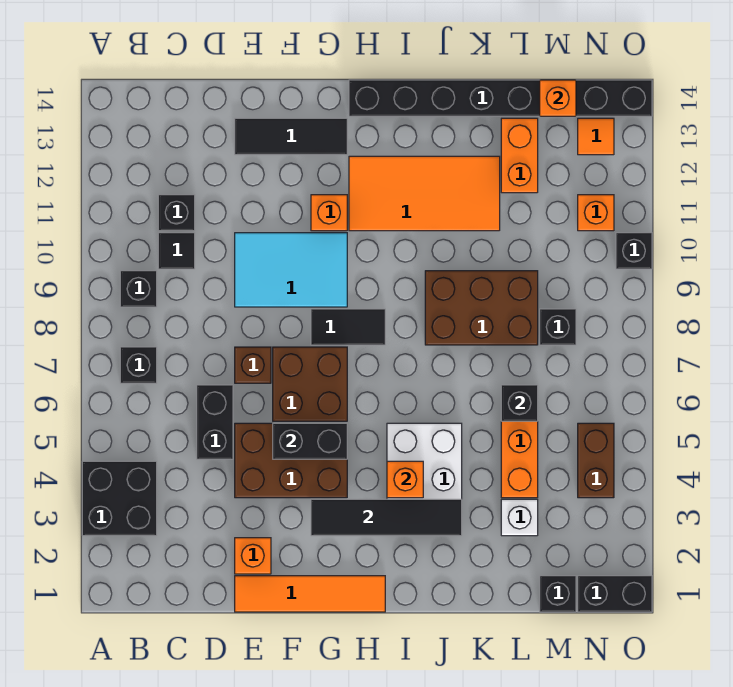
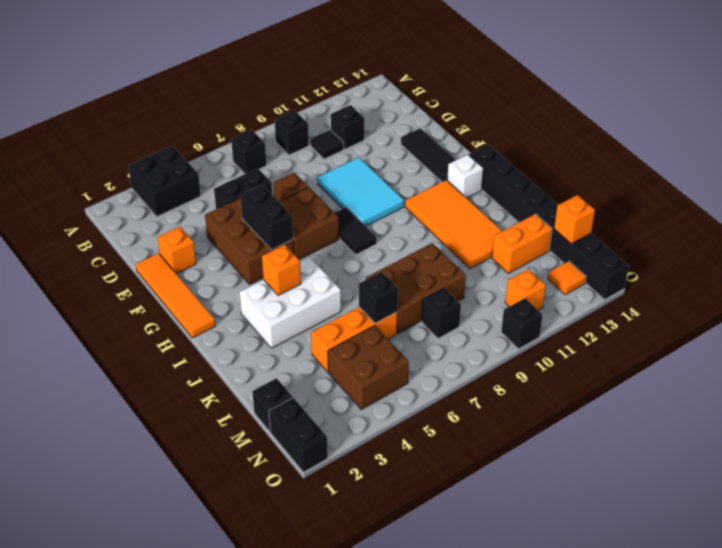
black 1x4 tile [311,499,462,536] -> none
orange 1x1 brick [311,195,347,231] -> none
brown 2x3 brick [425,271,538,345] -> brown 2x3 brick turned to [366,243,466,333]
white 1x1 brick [501,499,538,536] -> white 1x1 brick moved to [447,154,483,198]
brown 1x2 brick [578,423,614,498] -> brown 2x2 brick [328,325,409,410]

